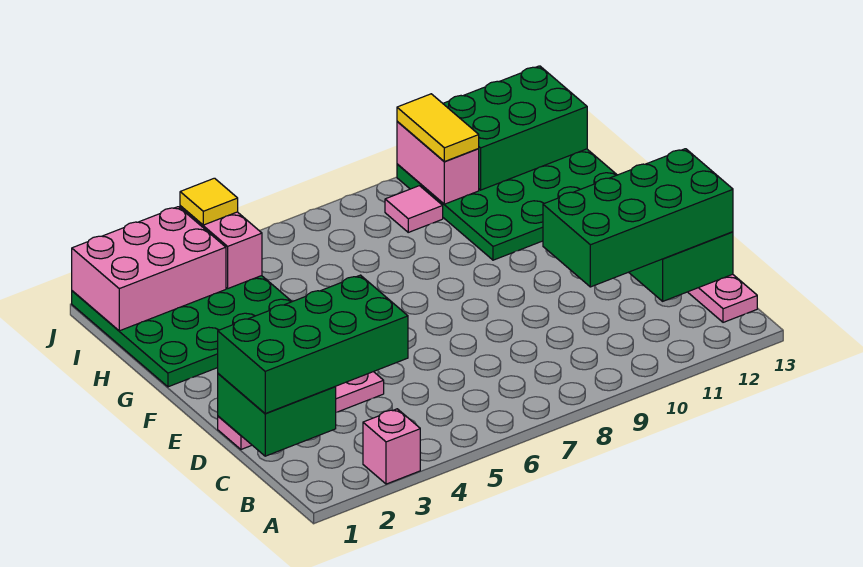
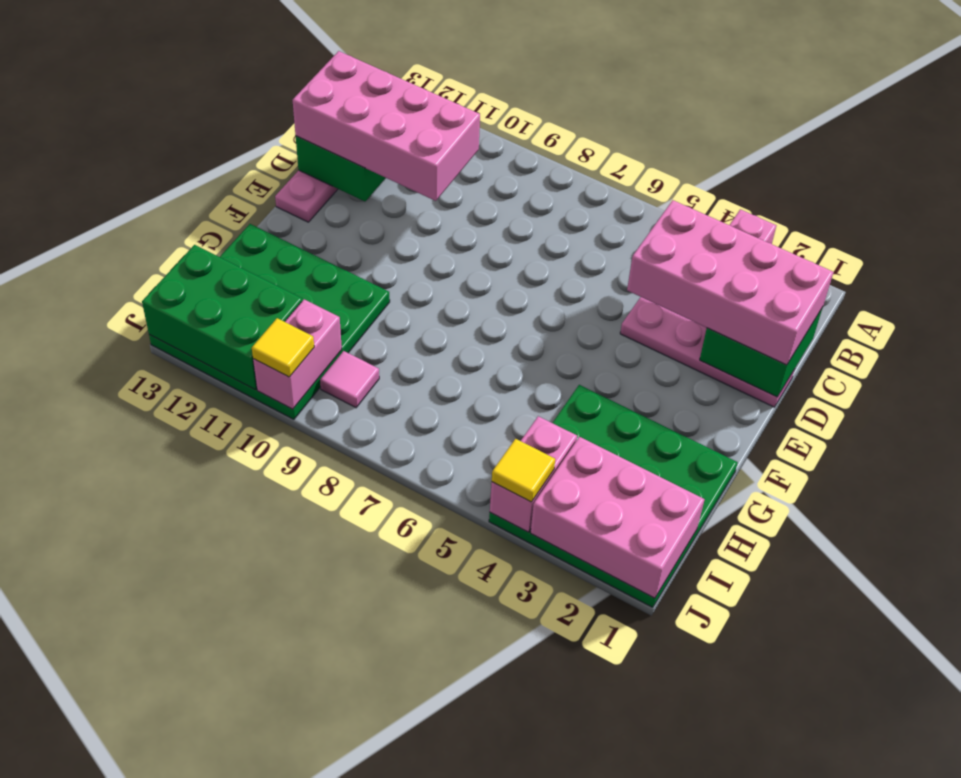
green 2x4 brick [218,275,408,413] -> pink 2x4 brick [627,200,833,365]
green 2x4 brick [543,149,733,287] -> pink 2x4 brick [293,51,480,201]
yellow 1x2 tile [397,94,479,162] -> yellow 1x1 tile [252,318,314,377]

